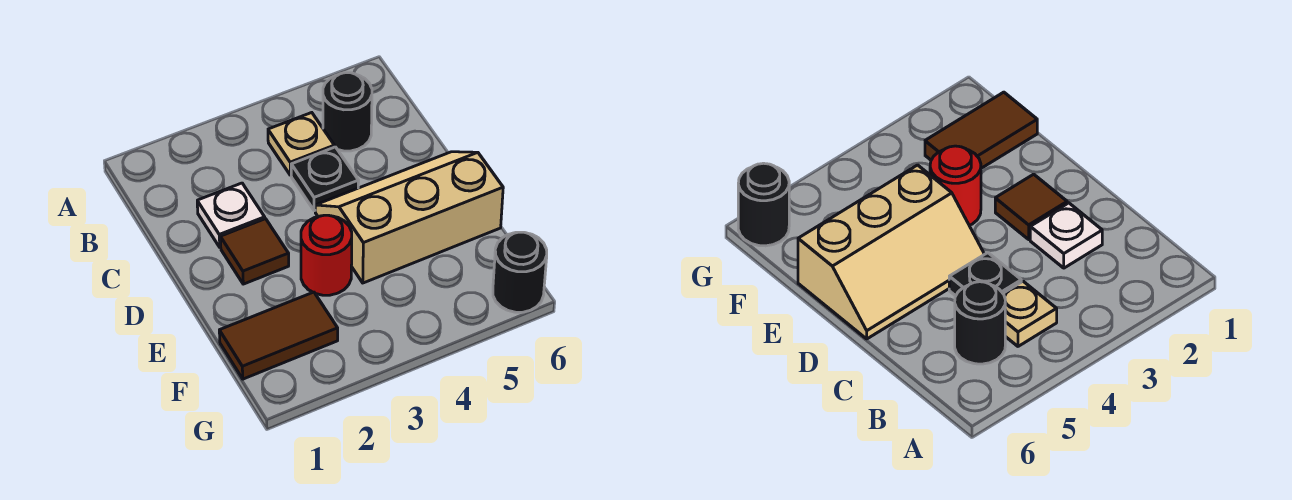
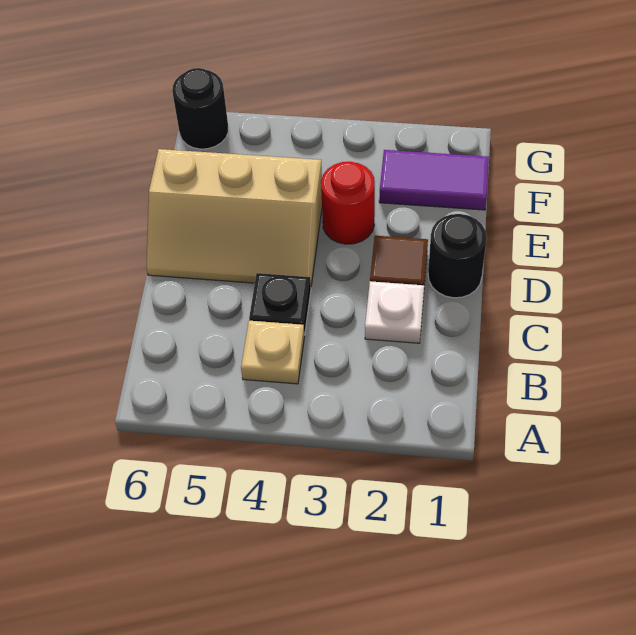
black 1x1 round brick [323,73,372,151] -> black 1x1 round brick moved to [428,214,487,298]
brown 1x2 tile [219,292,338,379] -> purple 1x2 tile [379,150,489,210]

